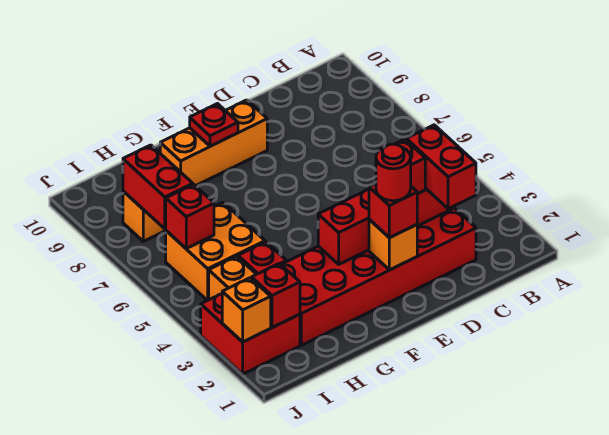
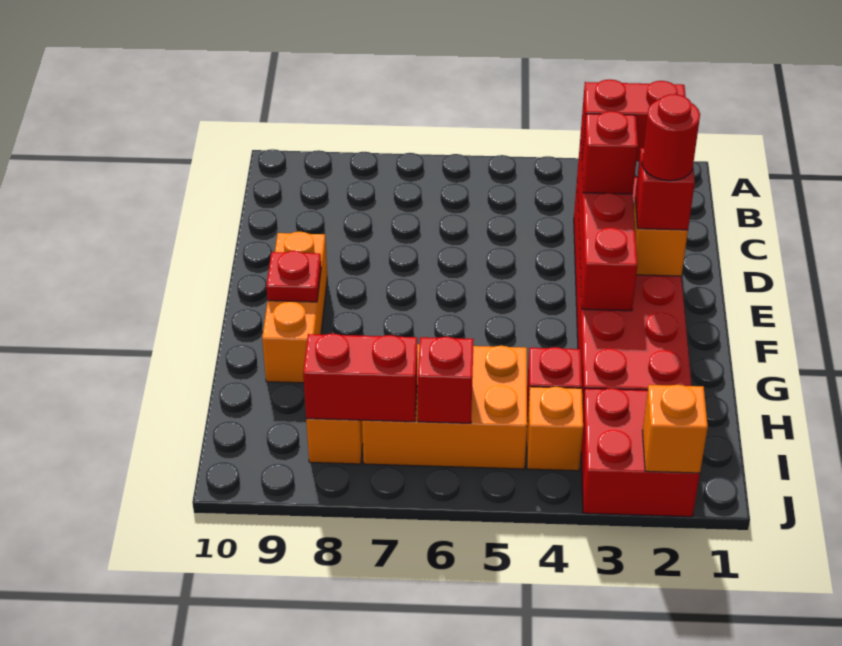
orange 2x2 brick [166,203,265,300] -> orange 2x3 brick [362,344,527,469]
red 1x1 brick [252,263,300,328] -> none

